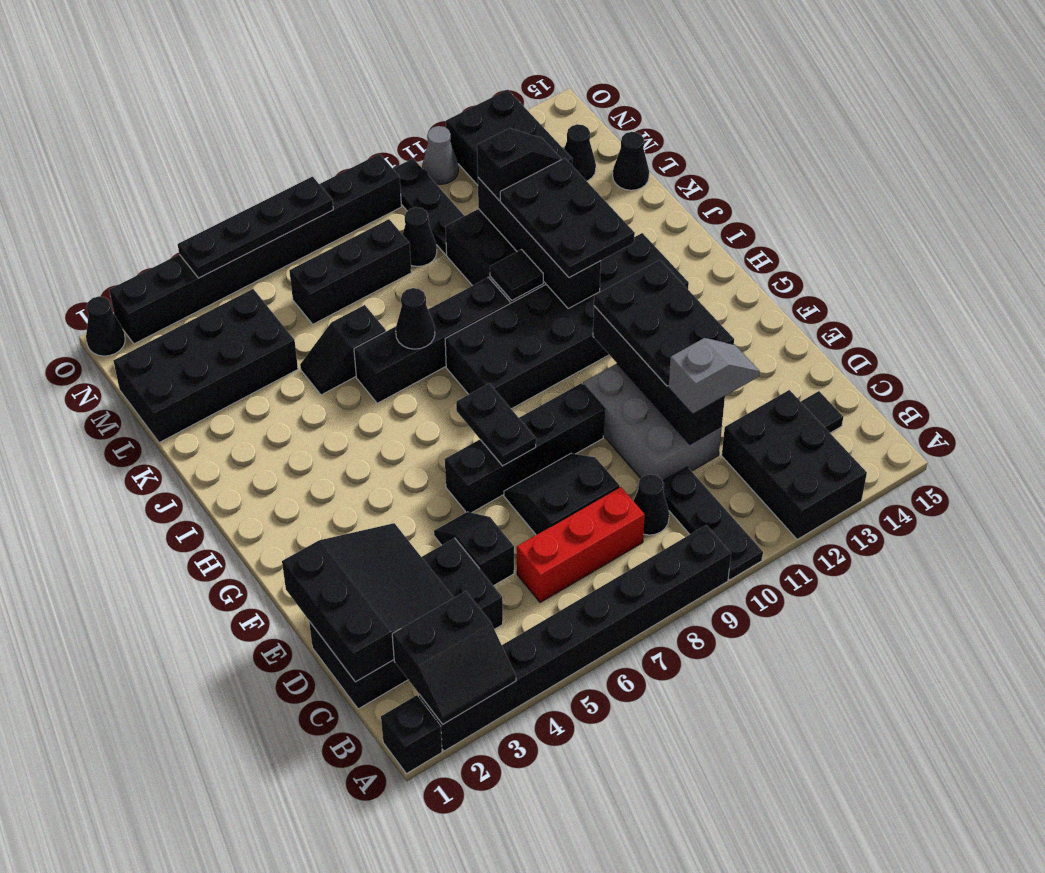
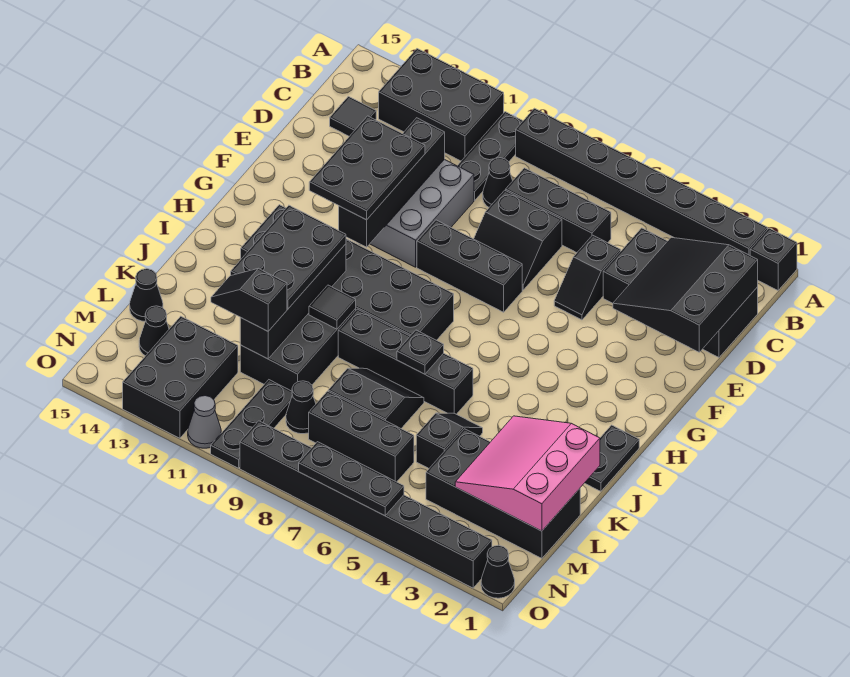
black 2x2 slope [392,591,516,724] -> black 2x2 slope moved to [328,368,424,428]
black 2x3 brick [722,390,867,540] -> black 2x3 brick turned to [379,49,504,161]
red 1x3 brick [517,487,645,602] -> black 1x3 brick [506,168,611,253]
grey 1x2 slope [668,338,760,414] -> none
black 1x4 brick [445,383,605,513] -> black 1x3 brick [417,220,522,312]
black 1x2 plate [456,384,536,466] -> black 1x2 plate moved to [585,425,639,491]
black 1x1 cone [396,288,435,349] -> black 1x1 plate [397,330,444,374]
none -> pink 3x3 slope [455,416,600,531]
black 1x2 slope [300,305,386,395] -> black 1x2 slope turned to [416,413,483,468]
black 1x4 plate [178,177,333,278] -> black 1x3 plate [299,442,404,516]

